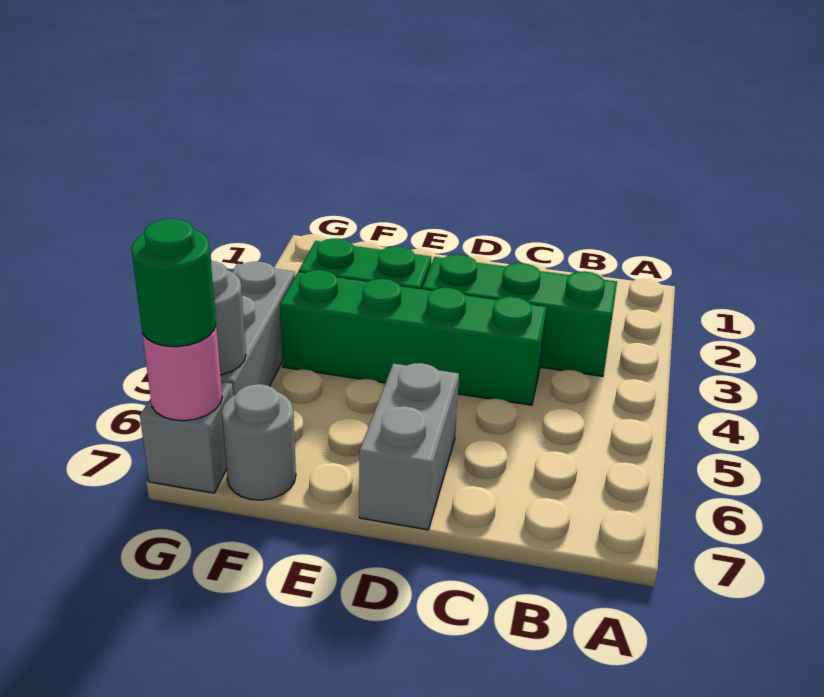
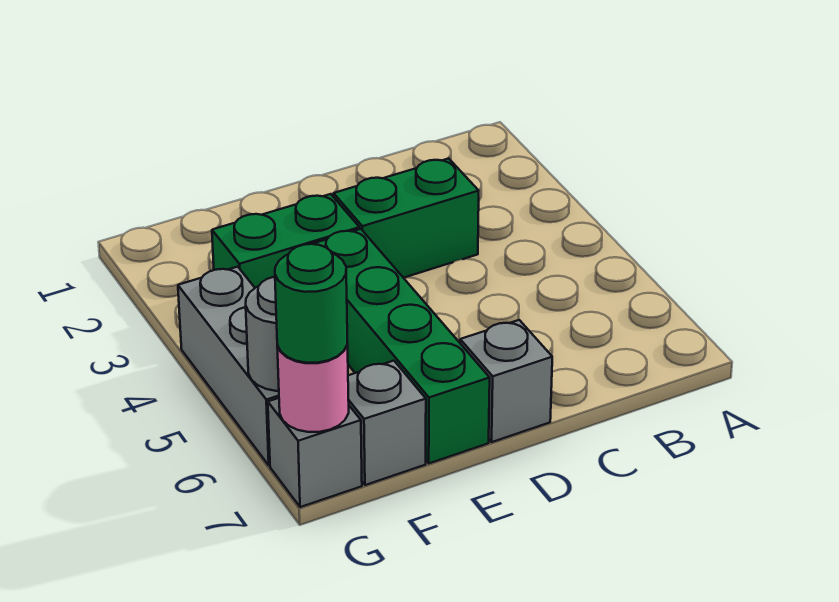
green 1x3 brick [422,255,617,376] -> green 1x2 brick [334,159,479,278]
green 1x4 brick [280,270,547,405] -> green 1x4 brick turned to [313,229,490,463]
grey 1x2 brick [359,363,459,530] -> grey 1x1 brick [460,320,552,442]
grey 1x1 round brick [222,384,296,500] -> grey 1x1 brick [348,361,426,485]

